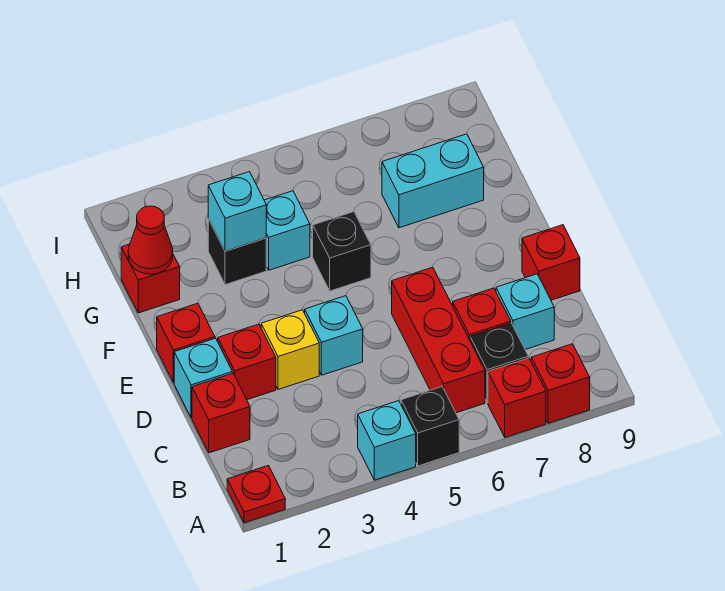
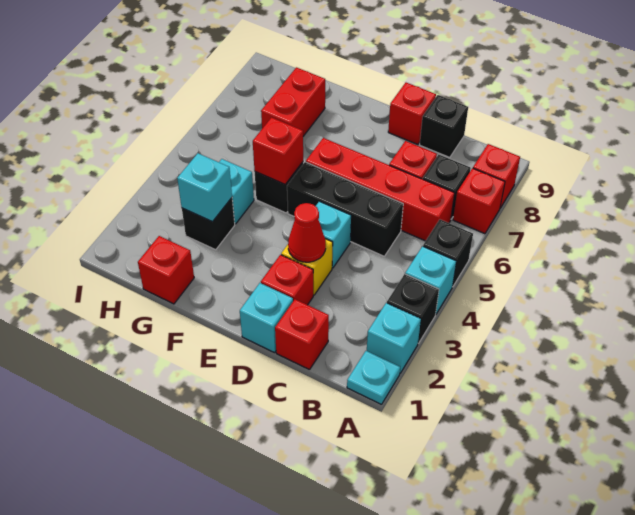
red 1x1 plate [227,466,285,523] -> cyan 1x1 plate [347,351,400,405]
none -> black 1x1 brick [387,274,439,344]
red 1x3 brick [392,267,485,413] -> red 1x4 brick [306,138,454,241]
none -> black 1x3 brick [287,162,403,256]
cyan 1x1 brick [496,274,554,349] -> cyan 1x1 brick moved to [367,303,421,373]
none -> black 1x1 brick [420,95,468,158]
red 1x1 brick [157,303,215,383] -> red 1x1 brick moved to [253,118,303,184]
red 1x1 cone [128,206,173,274] -> red 1x1 cone moved to [288,203,326,262]
cyan 1x2 brick [382,134,484,228] -> red 1x2 brick [261,67,325,136]

